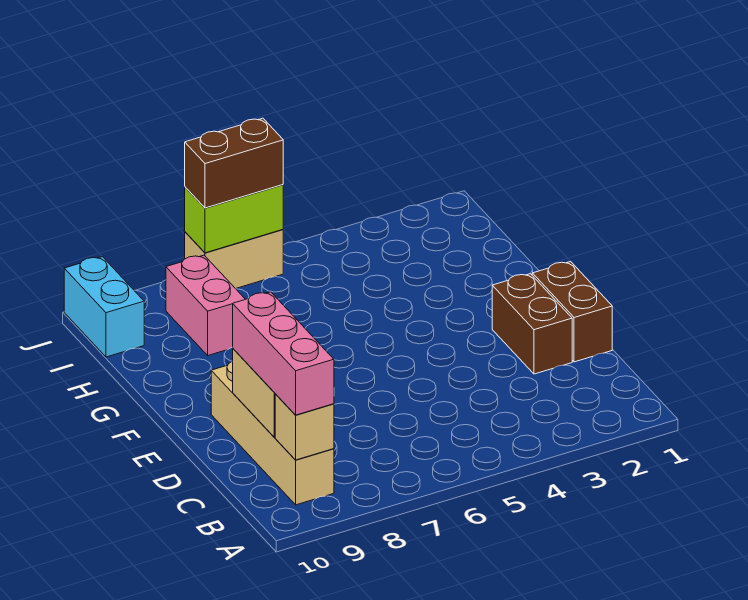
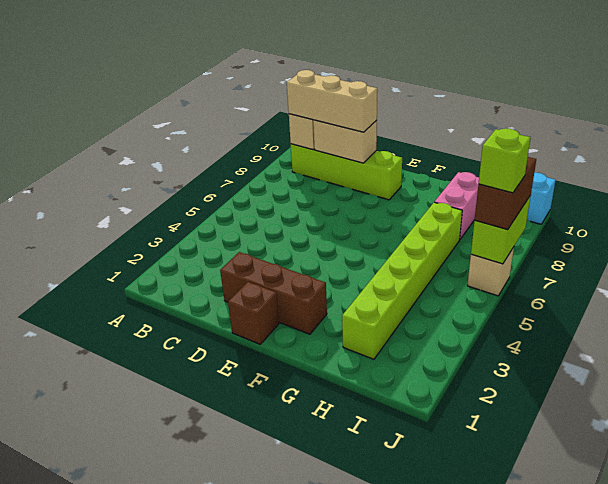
tan 1x4 brick [211,361,334,505] -> lime 1x4 brick [291,144,402,200]
pink 1x3 brick [233,292,334,415] -> tan 1x3 brick [287,70,377,132]
brown 1x2 brick [532,262,612,362] -> brown 1x1 brick [228,282,279,344]
brown 1x2 brick [492,274,572,374] -> brown 1x3 brick [220,252,327,334]
none -> lime 1x6 brick [342,202,462,359]
pink 1x2 brick [166,255,245,355] -> pink 1x2 brick turned to [435,172,479,239]
tan 1x2 brick [185,230,283,289] -> tan 1x1 brick [467,247,514,296]
none -> lime 1x1 brick [479,128,531,193]

